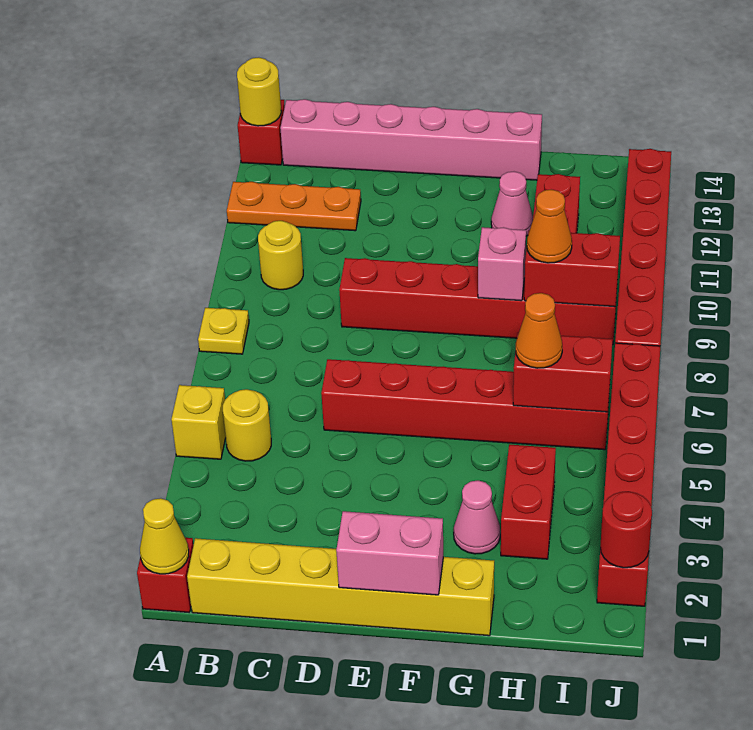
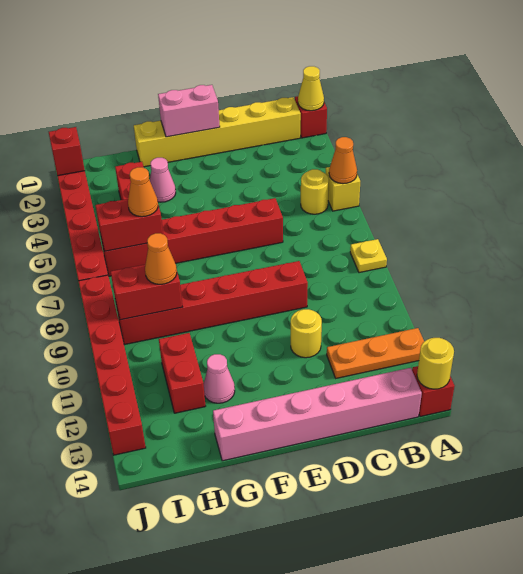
none -> orange 1x1 cone [329,137,357,184]
yellow 1x1 round brick [258,221,303,290] -> yellow 1x1 round brick moved to [291,309,322,358]
pink 1x1 brick [478,227,526,301] -> none
red 1x1 round brick [600,492,652,568] -> red 1x1 brick [49,127,85,176]

